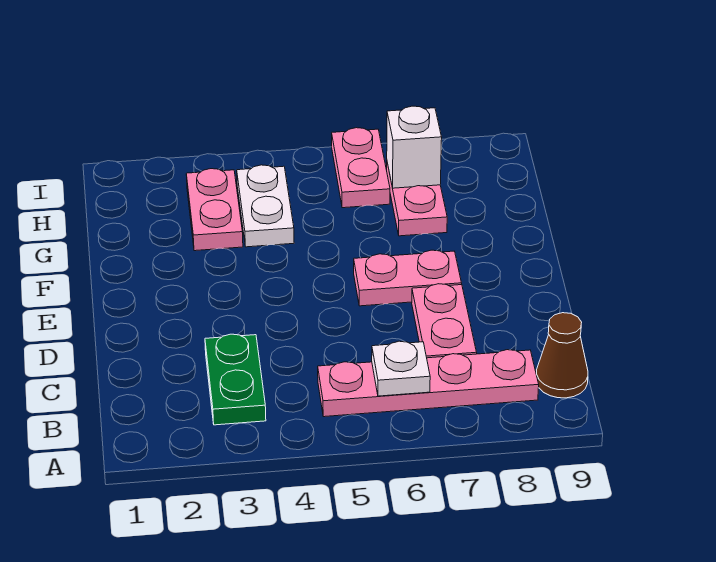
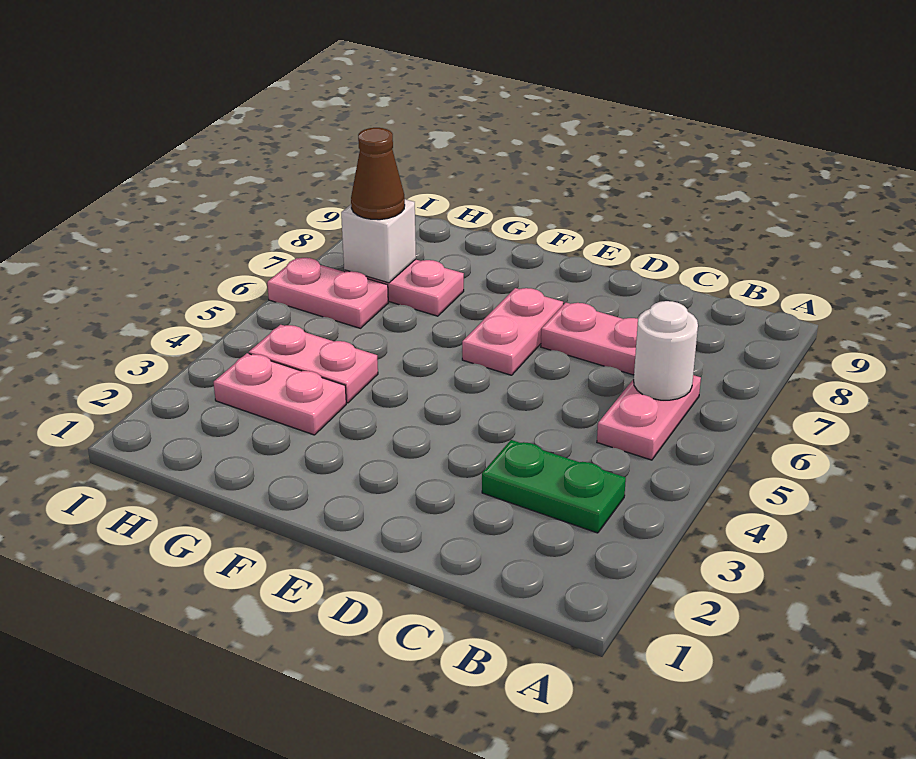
pink 1x4 plate [318,350,539,417] -> pink 1x2 plate [597,375,701,460]
white 1x1 plate [372,341,430,396] -> white 1x1 round brick [634,301,698,400]
brown 1x1 cone [536,313,588,398] -> brown 1x1 cone moved to [351,128,405,220]
white 1x2 plate [237,165,294,247] -> pink 1x2 plate [249,325,378,403]

